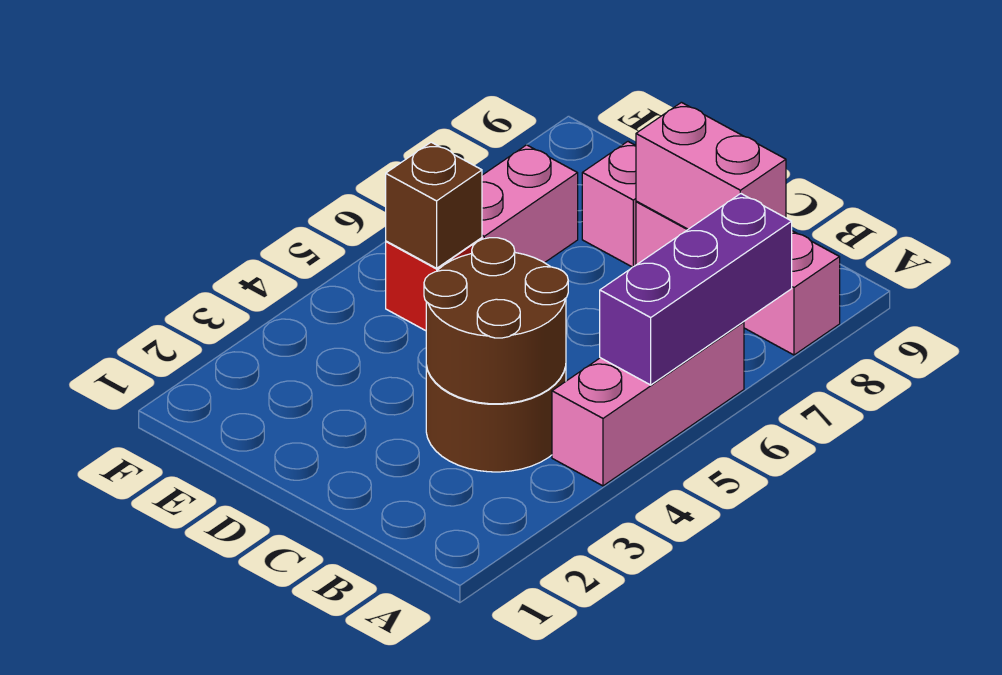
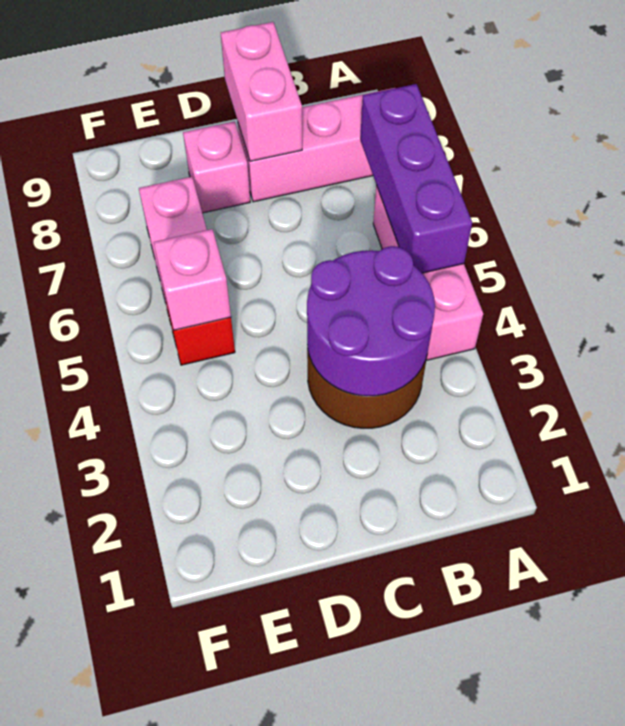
brown 2x2 round brick [424,238,568,404] -> purple 2x2 round brick [307,246,435,396]
pink 1x2 brick [636,102,786,229] -> pink 1x2 brick turned to [221,22,302,161]
brown 1x1 brick [386,142,482,268] -> pink 1x1 brick [154,229,231,330]

